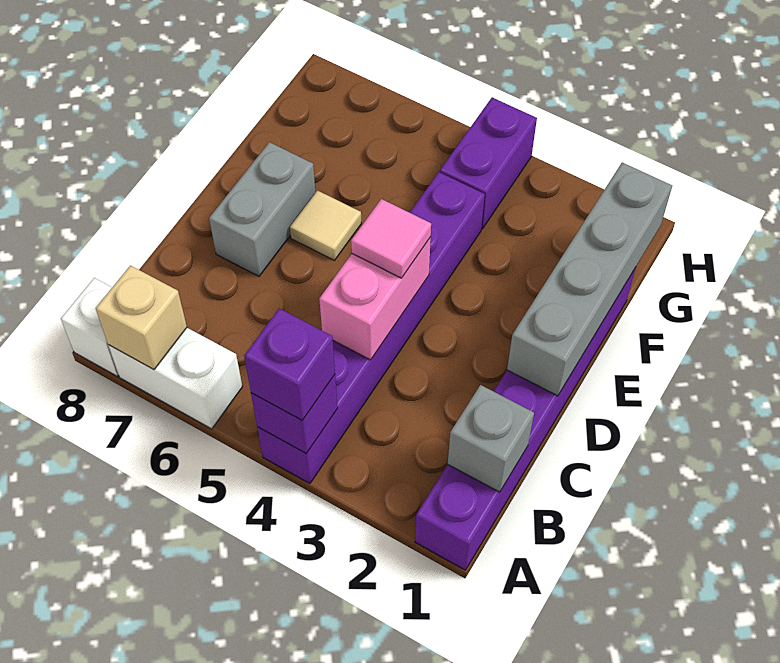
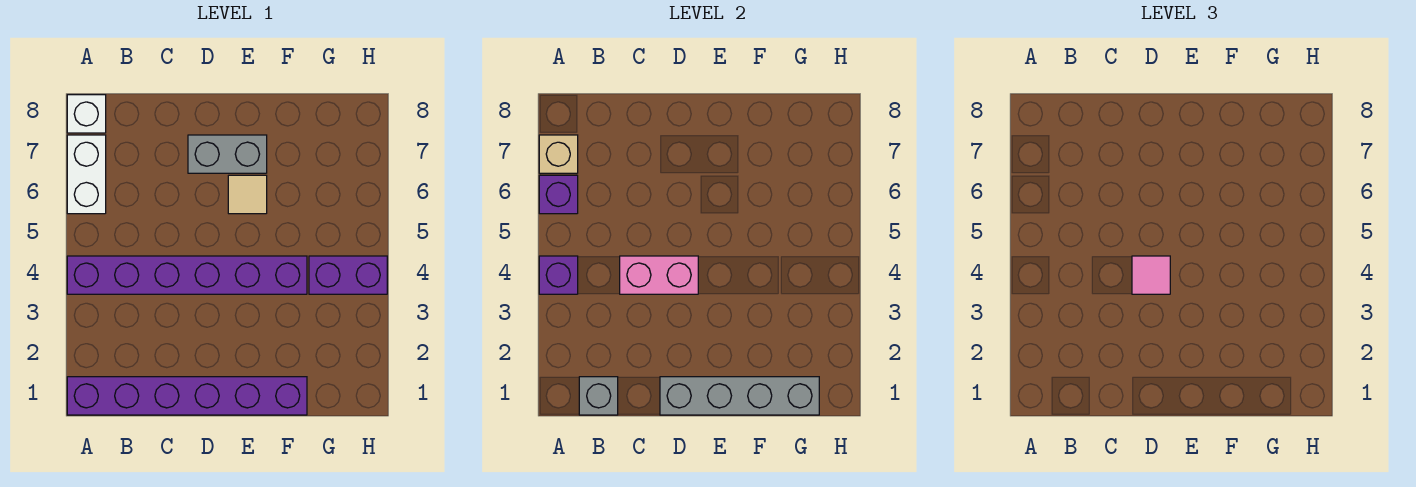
purple 1x1 brick [244,308,335,420] -> purple 1x1 brick moved to [539,175,578,214]

